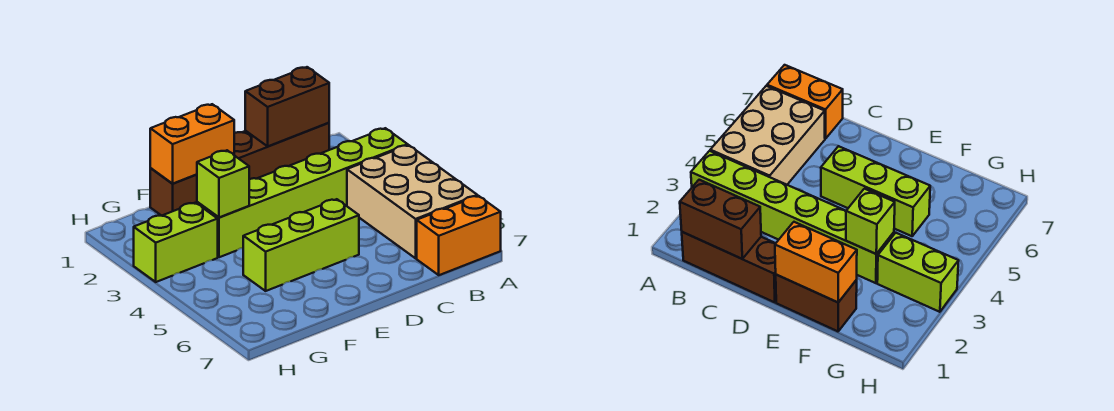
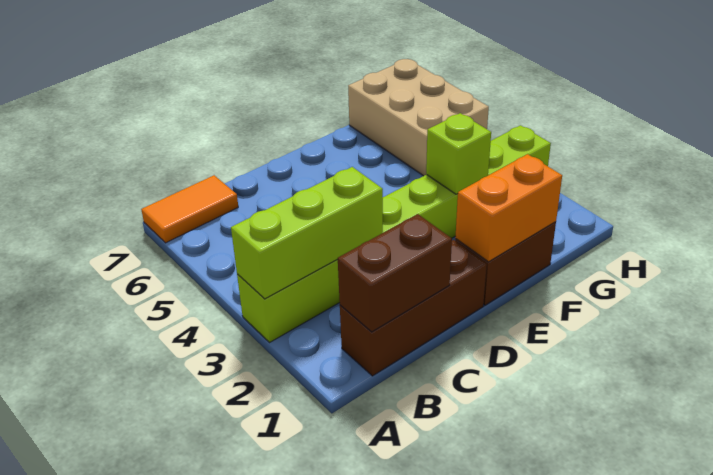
tan 2x3 brick [347,145,477,258] -> tan 2x3 brick moved to [348,59,489,176]
orange 1x2 brick [417,196,501,275] -> orange 1x2 tile [141,175,238,243]
lime 1x3 brick [243,199,359,291] -> lime 1x3 brick moved to [231,167,383,299]

